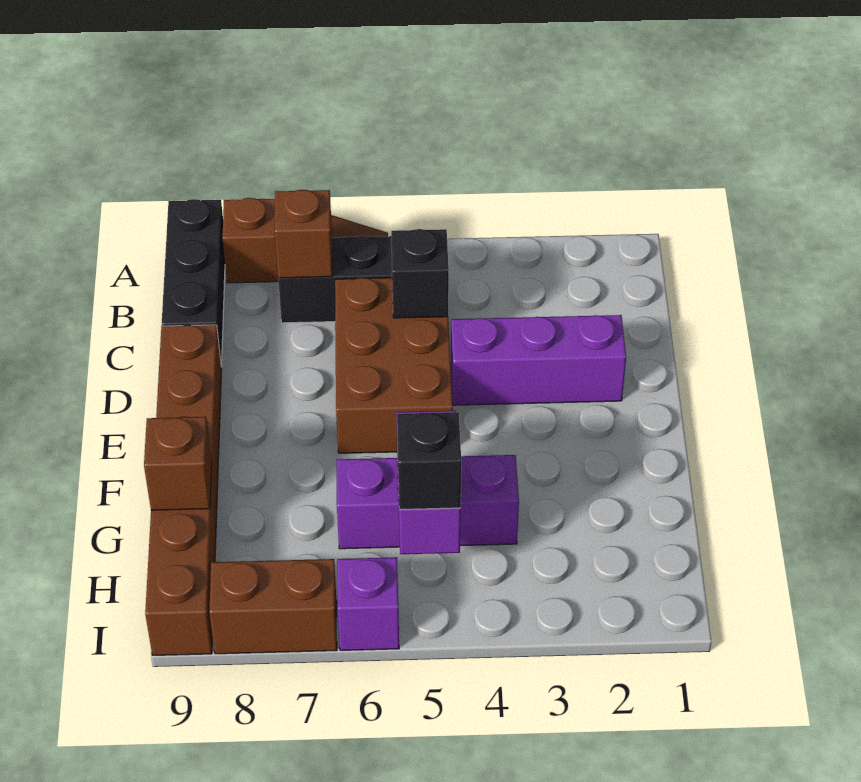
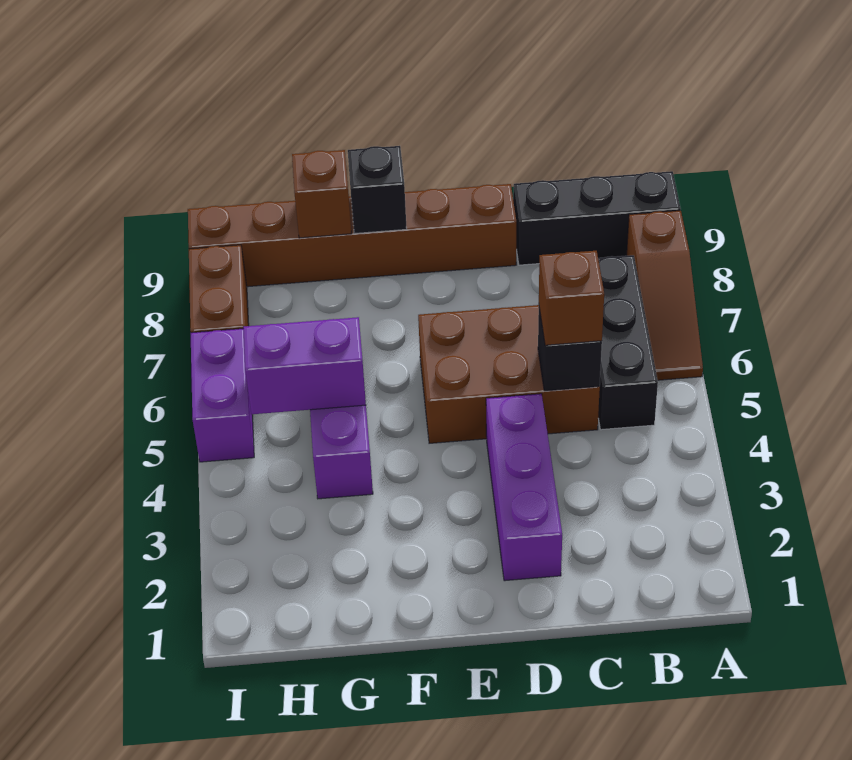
brown 1x1 brick [275,190,332,278] -> brown 1x1 brick moved to [539,251,604,345]
black 1x1 brick [397,412,461,510] -> black 1x1 brick moved to [348,146,407,234]
purple 1x1 brick [337,557,399,650] -> purple 1x2 brick [191,329,254,462]

